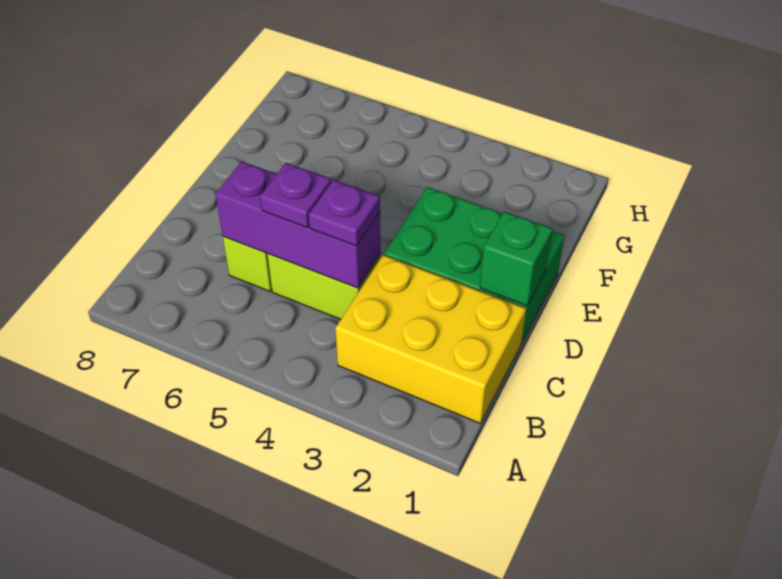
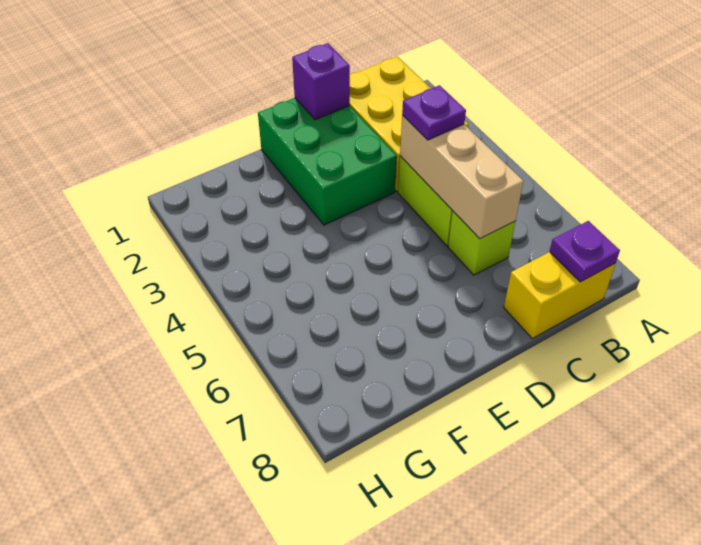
none -> yellow 1x2 brick [504,252,616,338]
purple 1x3 brick [215,161,381,288] -> tan 1x3 brick [400,115,523,239]
purple 1x1 plate [260,163,331,227] -> purple 1x1 plate moved to [550,221,620,282]
green 1x1 brick [480,212,553,306] -> purple 1x1 brick [292,43,350,120]

